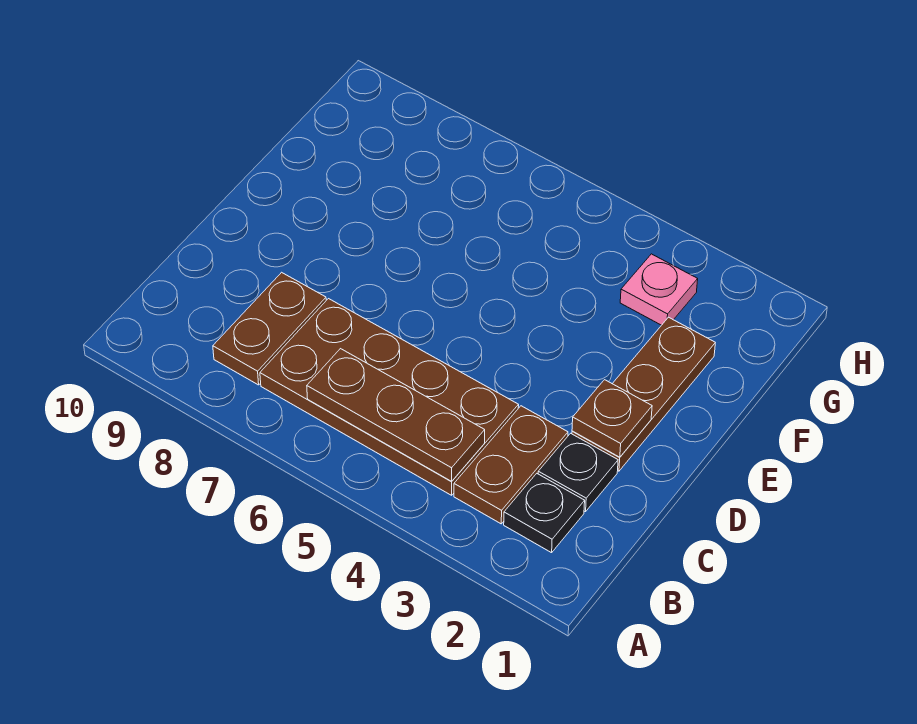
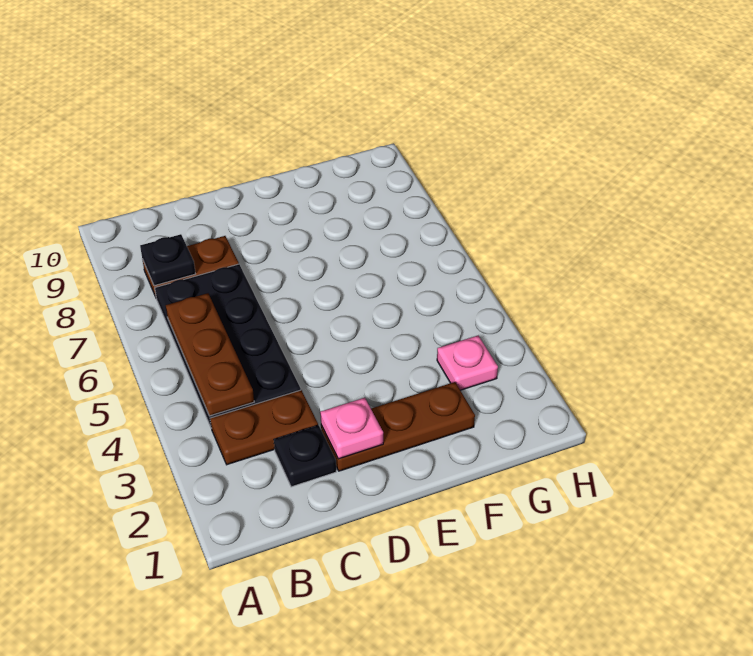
black 1x1 plate [504,474,585,553] -> black 1x1 plate moved to [140,234,195,286]
brown 2x4 plate [260,299,519,495] -> black 2x4 plate [155,264,301,427]
brown 1x1 plate [572,380,652,457] -> pink 1x1 plate [320,398,383,459]

